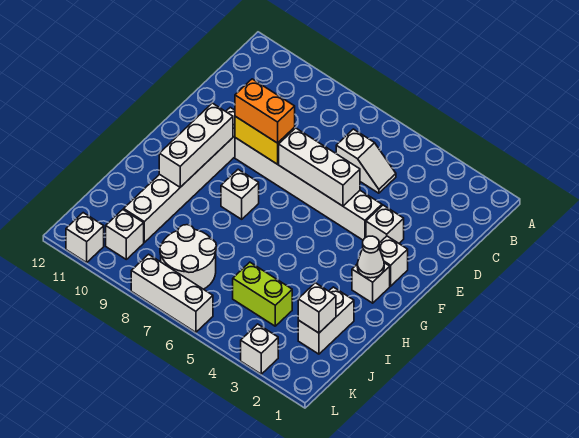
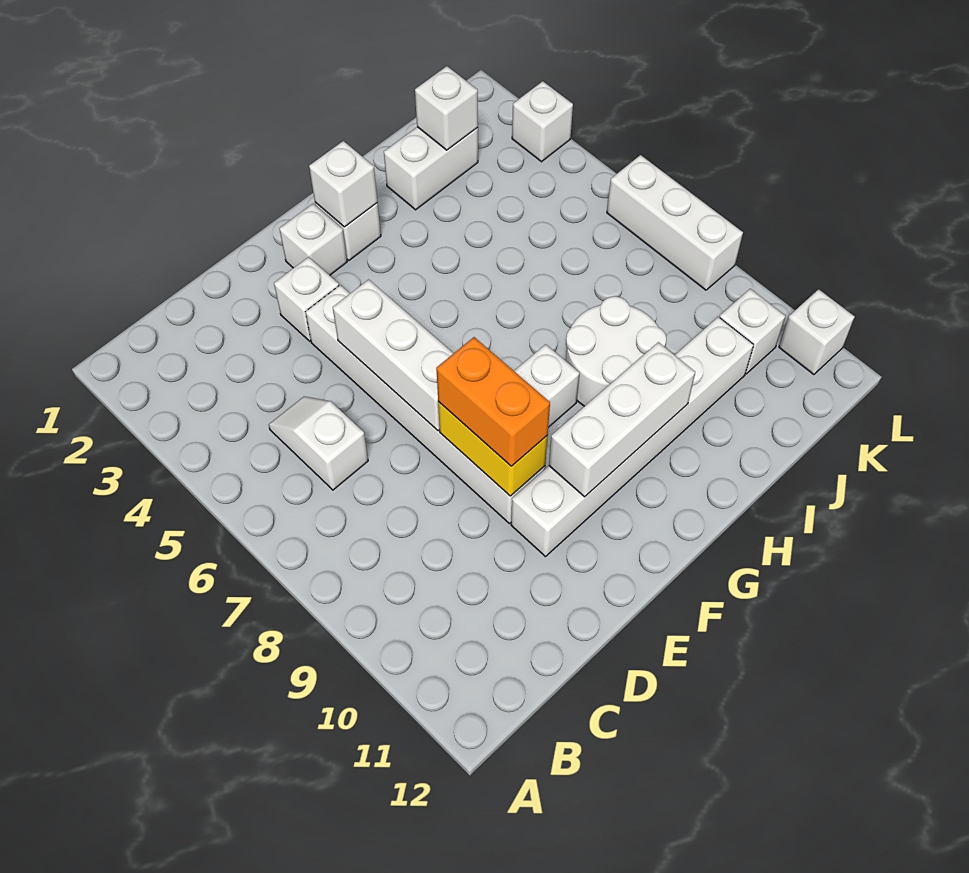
white 1x1 cone [357,236,384,278] -> white 1x1 brick [309,141,377,227]
lime 1x2 brick [233,262,292,326] -> none
white 2x2 round brick [160,225,216,289] -> white 2x2 round brick moved to [566,296,666,406]

